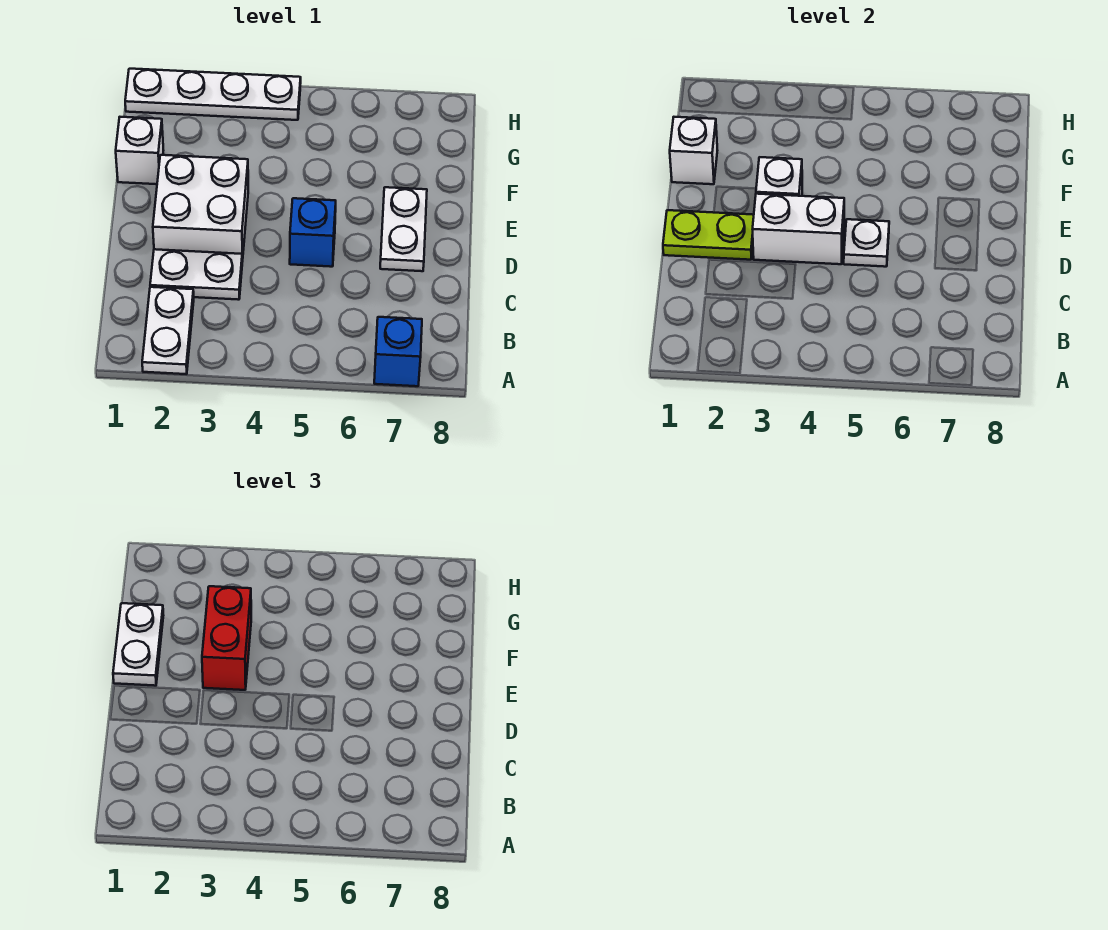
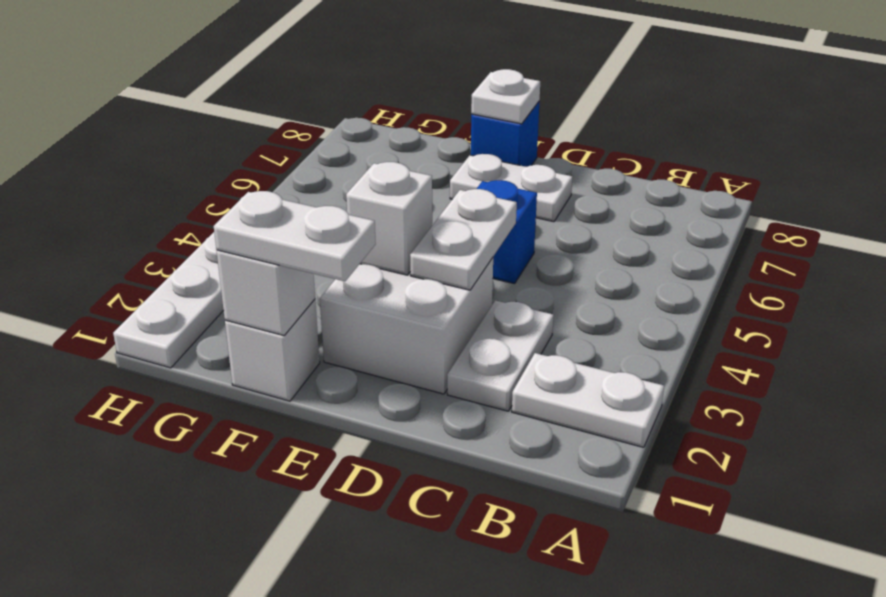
blue 1x1 brick [374,317,422,386] -> blue 1x1 brick moved to [471,102,539,167]
lime 1x2 plate [663,210,754,260] -> none
white 1x2 brick [753,194,844,264] -> white 1x2 plate [410,189,517,290]
white 1x1 plate [844,219,889,267] -> white 1x1 plate moved to [471,69,540,124]
red 1x2 brick [202,586,251,690] -> none

